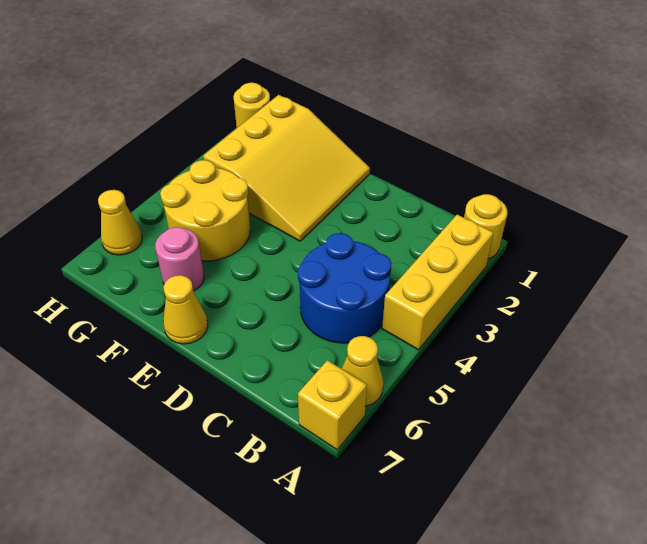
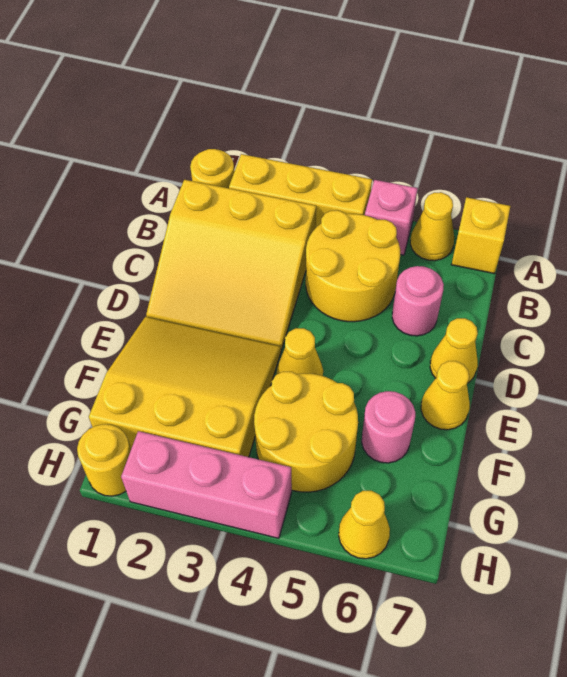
none -> pink 1x1 brick [365,180,418,255]
none -> yellow 3x3 slope [146,180,316,350]
blue 2x2 round brick [298,233,392,343] -> yellow 2x2 round brick [306,210,400,322]
none -> pink 1x1 round brick [392,266,444,336]
none -> yellow 1x1 cone [430,318,478,383]
none -> yellow 1x1 cone [277,328,323,376]
none -> pink 1x3 brick [121,431,292,538]

